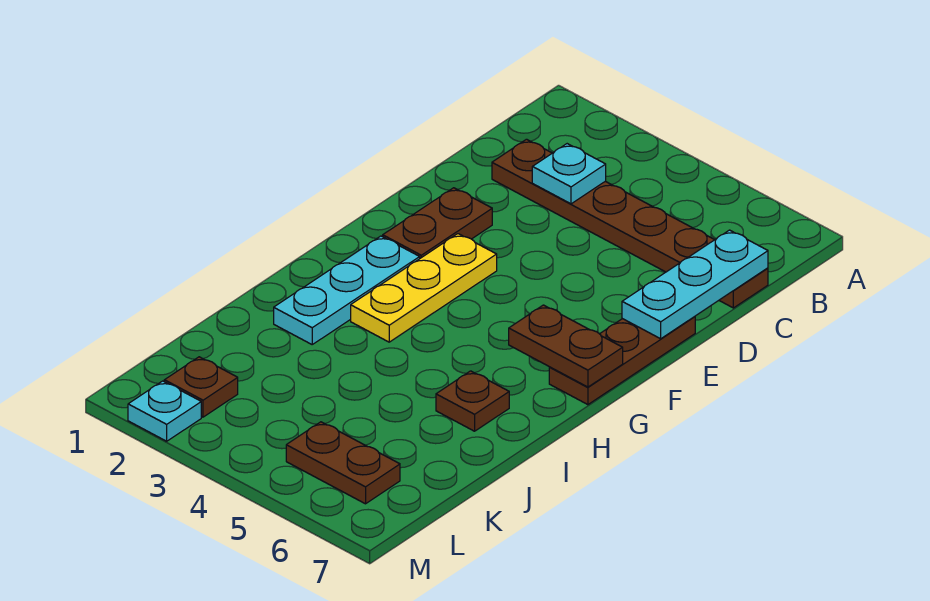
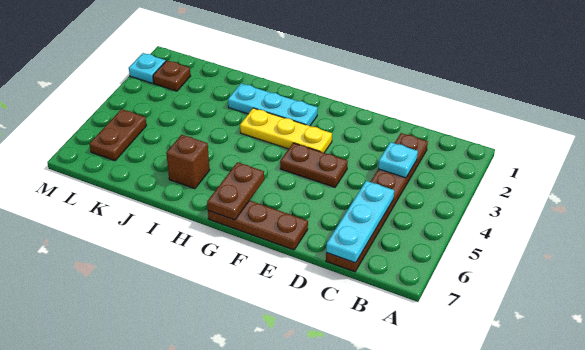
cyan 1x3 plate [622,230,768,339] -> cyan 1x3 plate turned to [326,181,394,263]
brown 1x2 plate [383,188,492,258] -> brown 1x2 plate moved to [280,143,348,187]
brown 1x1 plate [436,371,509,431] -> brown 1x1 brick [166,135,210,189]

